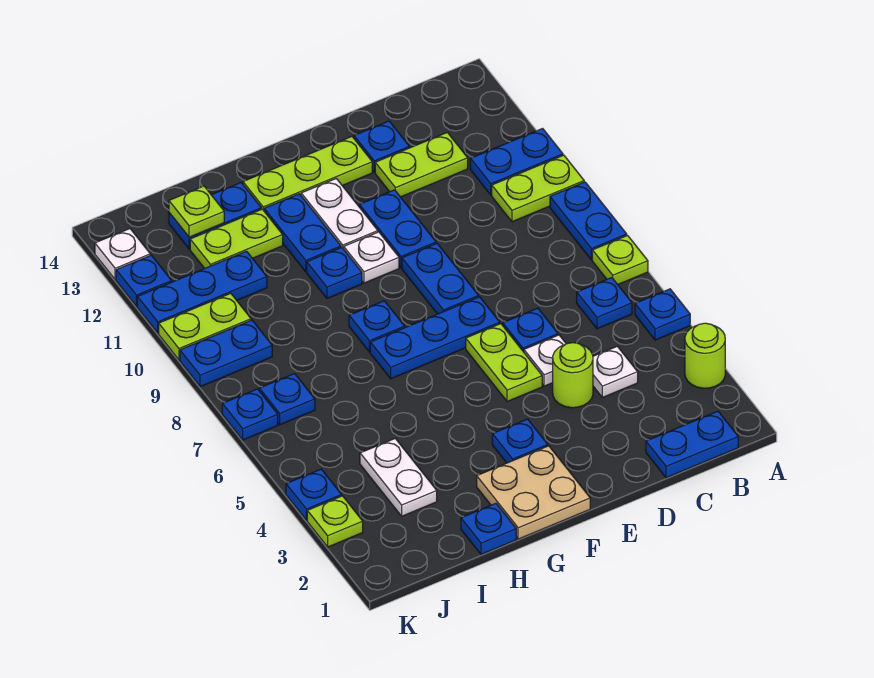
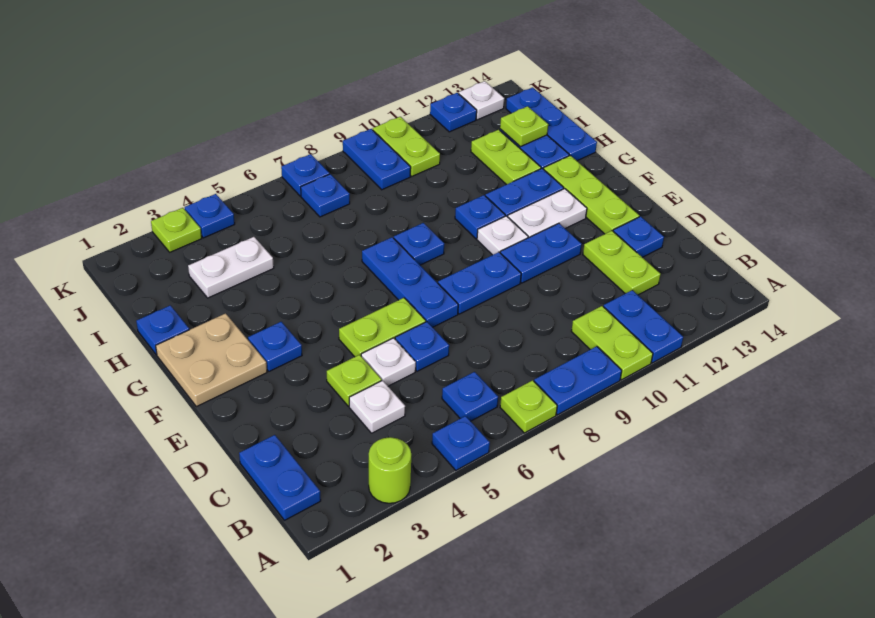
lime 1x1 round brick [553,343,593,408] -> lime 1x1 plate [327,355,382,406]
blue 1x3 plate [137,251,267,333] -> blue 1x3 plate moved to [506,87,597,161]

